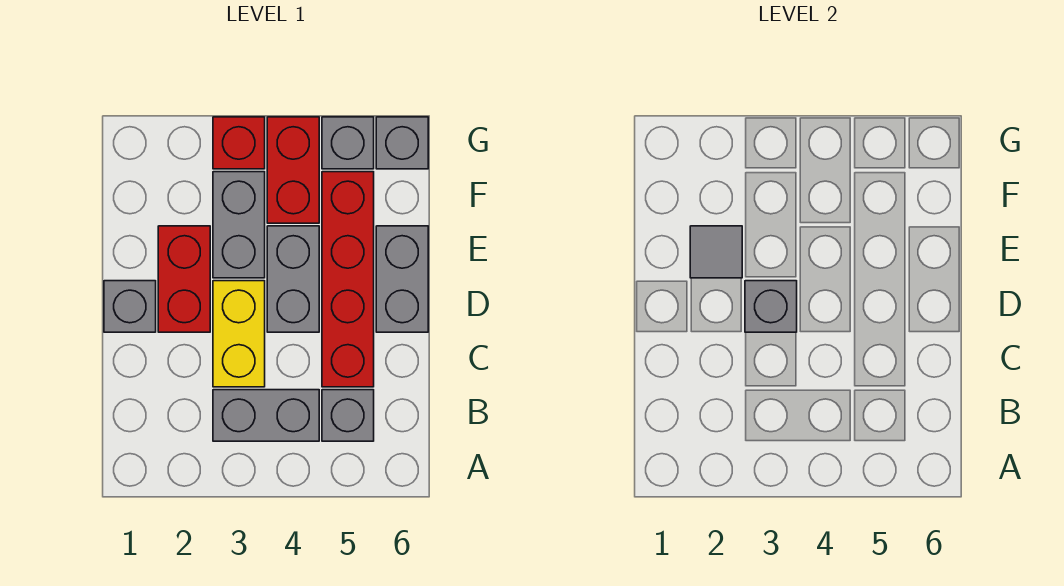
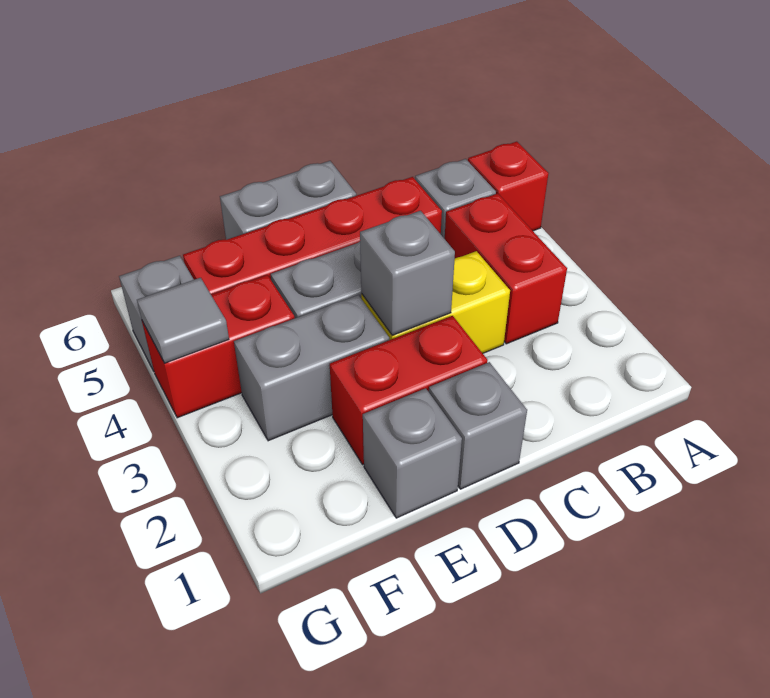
grey 1x2 brick [213,390,319,441] -> red 1x2 brick [445,193,567,344]
grey 1x1 tile [690,226,742,278] -> grey 1x1 tile moved to [137,278,229,363]
red 1x1 brick [213,117,265,169] -> red 1x1 brick moved to [468,142,548,231]
grey 1x1 brick [376,117,428,169] -> grey 1x1 brick moved to [363,388,462,518]

